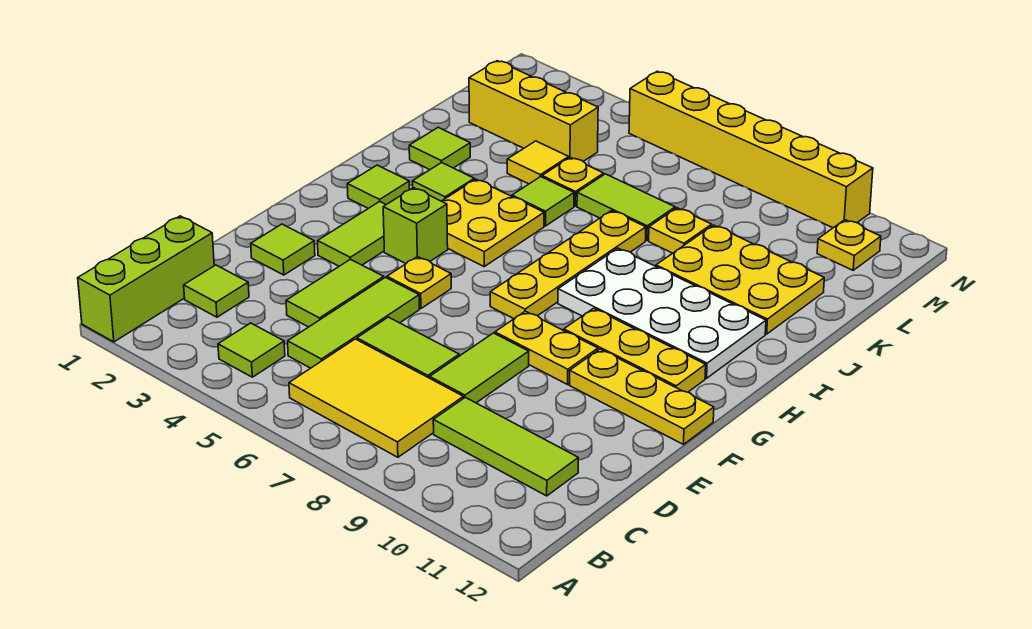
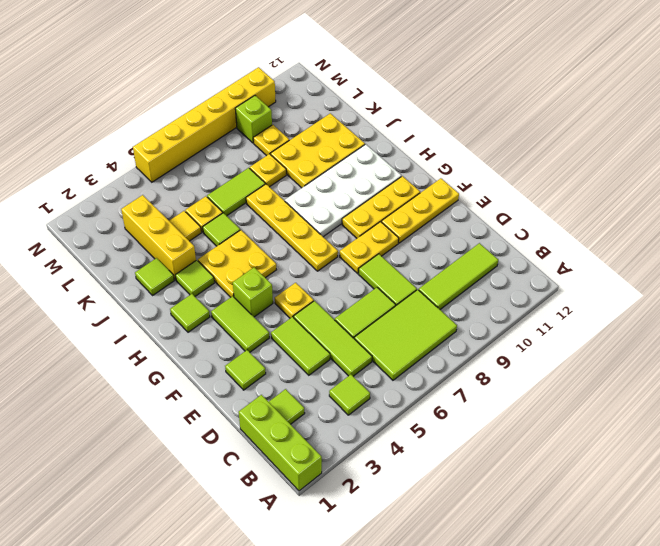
yellow 2x3 tile [289,339,463,457] -> lime 2x3 tile [354,290,457,380]
yellow 1x3 brick [469,61,598,161] -> yellow 1x3 brick turned to [121,195,196,280]
none -> lime 1x1 brick [235,96,272,143]
yellow 1x1 plate [817,220,881,270] -> yellow 1x1 plate moved to [253,125,289,156]

